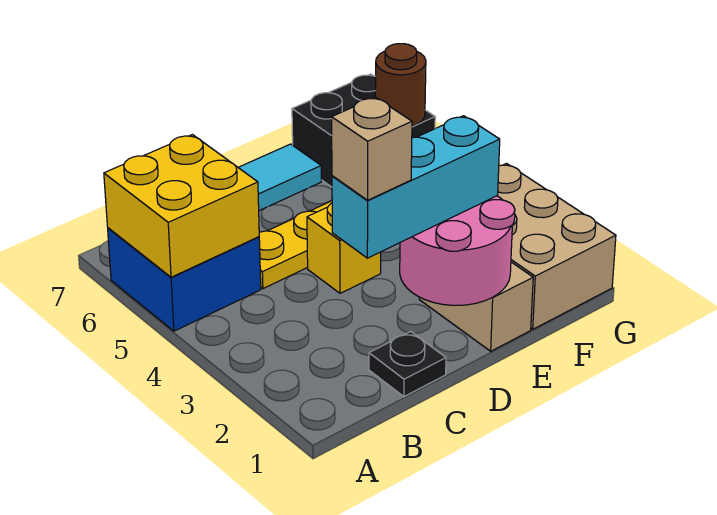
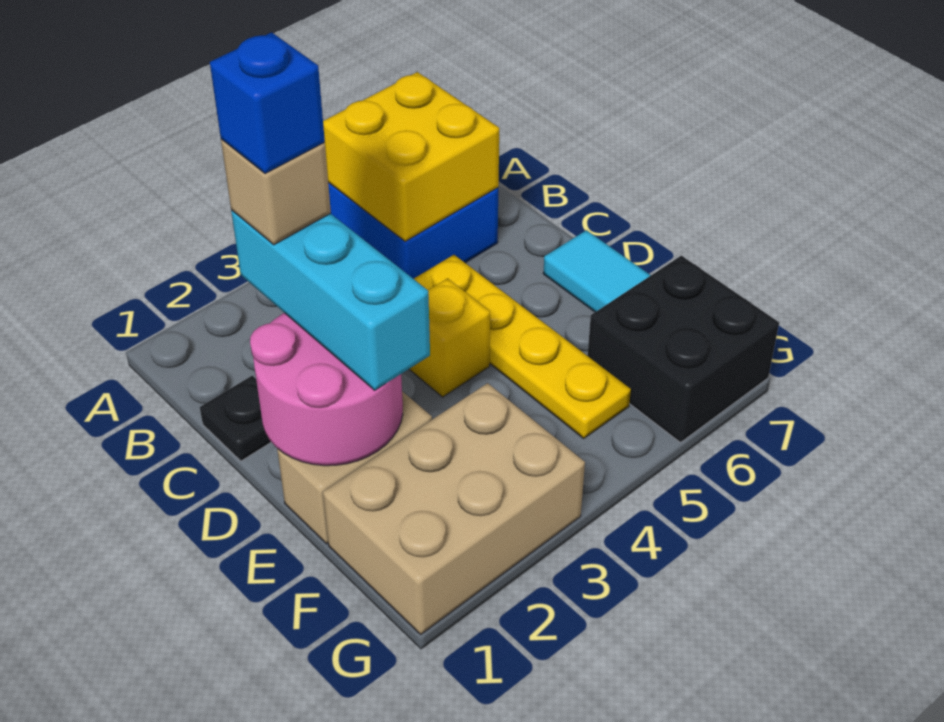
none -> blue 1x1 brick [210,32,325,174]
brown 1x1 round brick [375,44,426,126] -> none

